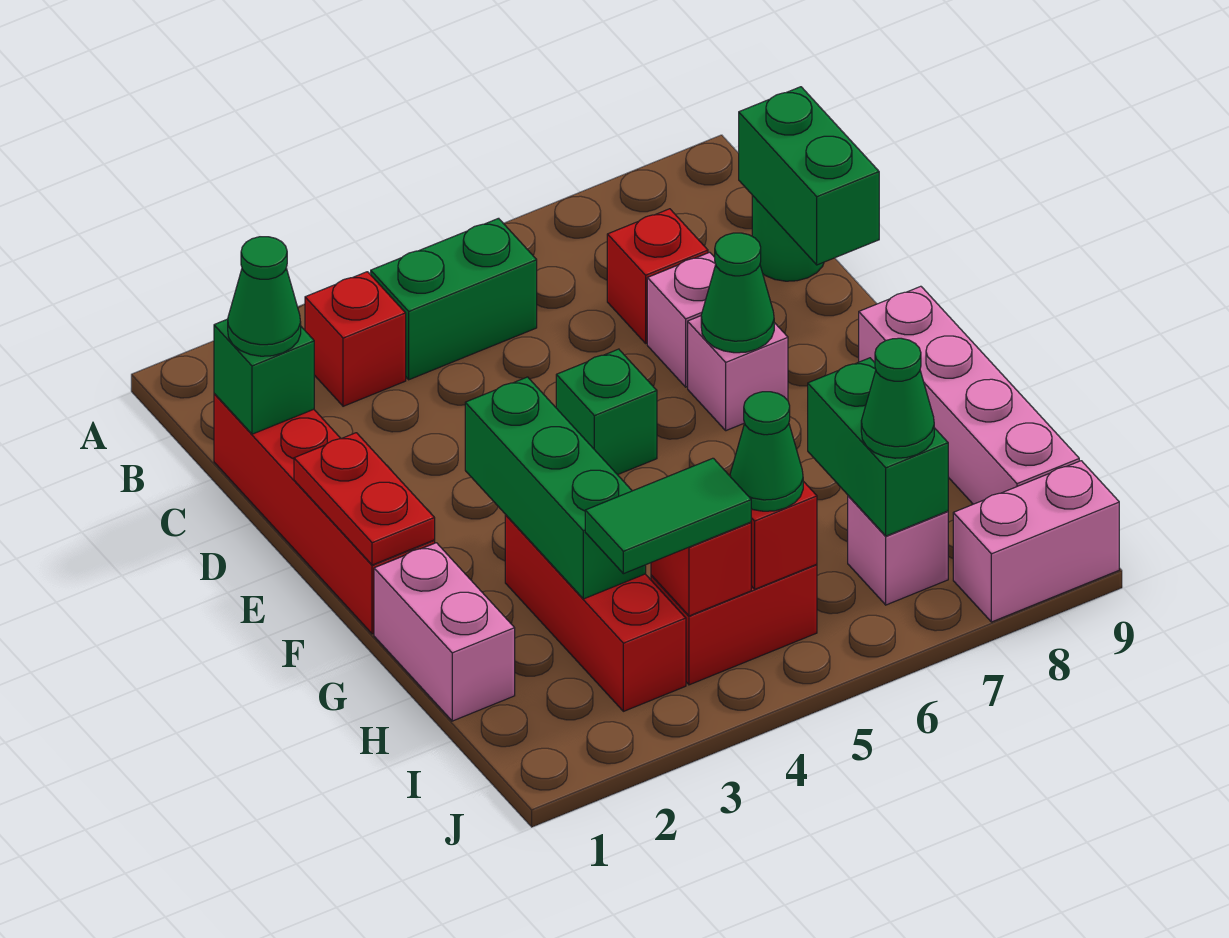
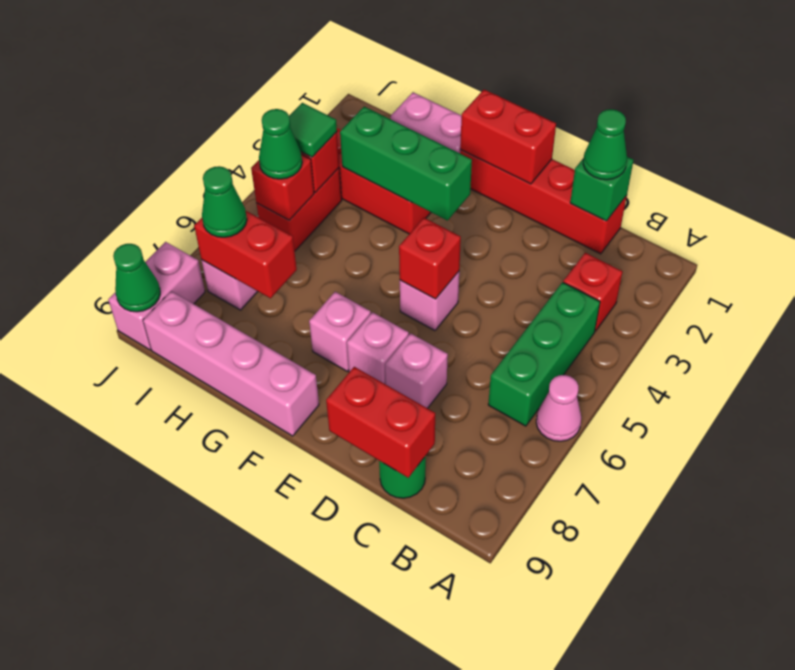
none -> pink 1x1 cone [536,375,581,441]
green 1x2 brick [371,218,537,380] -> green 1x3 brick [488,282,600,426]
red 1x1 brick [607,209,708,343] -> red 1x1 brick moved to [399,218,461,299]
green 1x2 brick [739,87,879,265] -> red 1x2 brick [326,367,435,478]
red 1x2 plate [294,433,435,565] -> red 1x2 brick [460,90,556,184]
green 1x1 brick [556,349,657,475] -> pink 1x1 brick [400,272,459,331]
green 1x1 cone [701,233,774,353] -> green 1x1 cone moved to [113,244,160,312]
none -> pink 1x1 brick [309,292,371,371]
green 1x2 brick [808,358,948,536] -> red 1x2 brick [194,211,297,298]
green 1x2 tile [585,458,751,574] -> green 1x1 tile [289,103,337,157]

